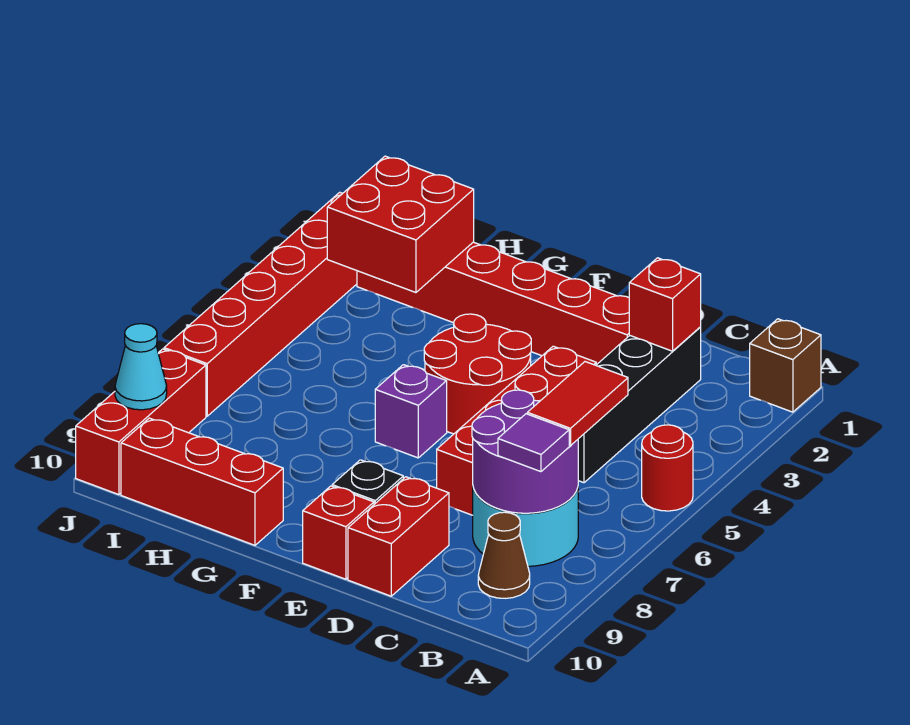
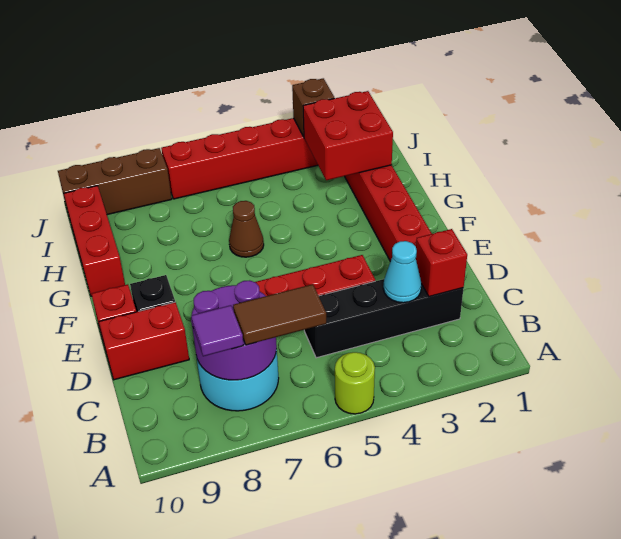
brown 1x1 brick [750,319,821,412] -> brown 1x1 brick moved to [292,78,334,137]
red 1x1 round brick [642,425,693,511] -> lime 1x1 round brick [335,352,375,414]
red 1x2 tile [527,362,628,446] -> brown 1x2 tile [233,284,326,345]
brown 1x1 cone [478,512,530,598] -> brown 1x1 cone moved to [229,201,264,257]
red 2x2 round brick [424,314,531,434] -> none
purple 1x1 brick [375,365,447,458] -> none
red 1x3 brick [76,349,206,495] -> brown 1x3 brick [58,148,172,215]
cyan 1x1 cone [115,324,167,410] -> cyan 1x1 cone moved to [383,241,421,303]

